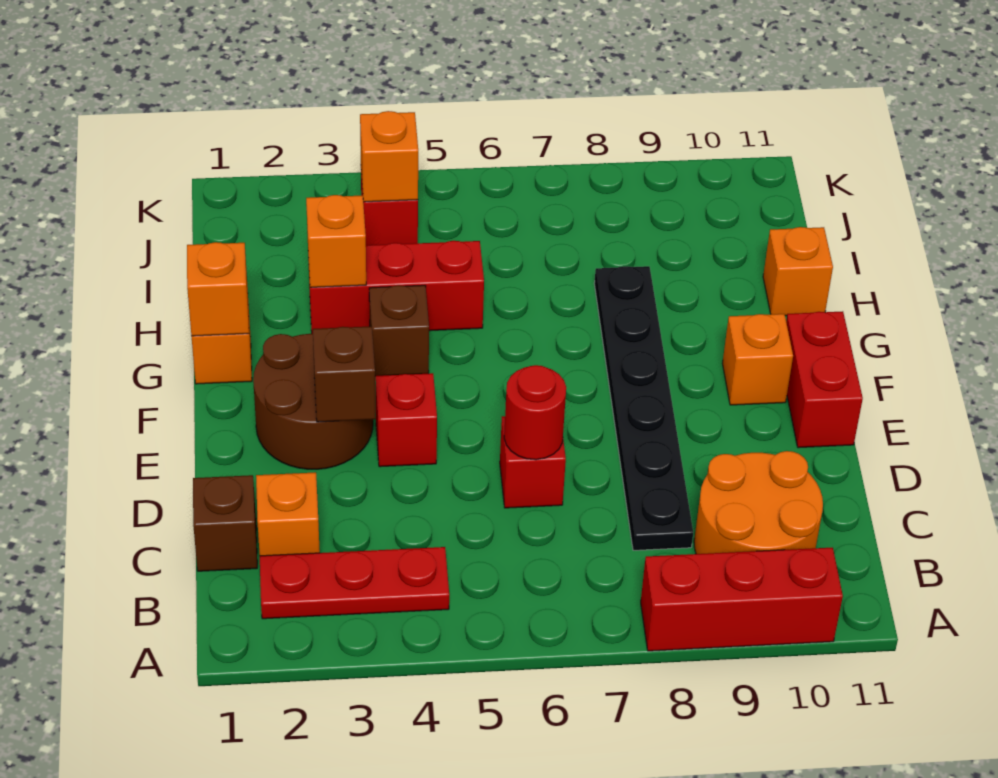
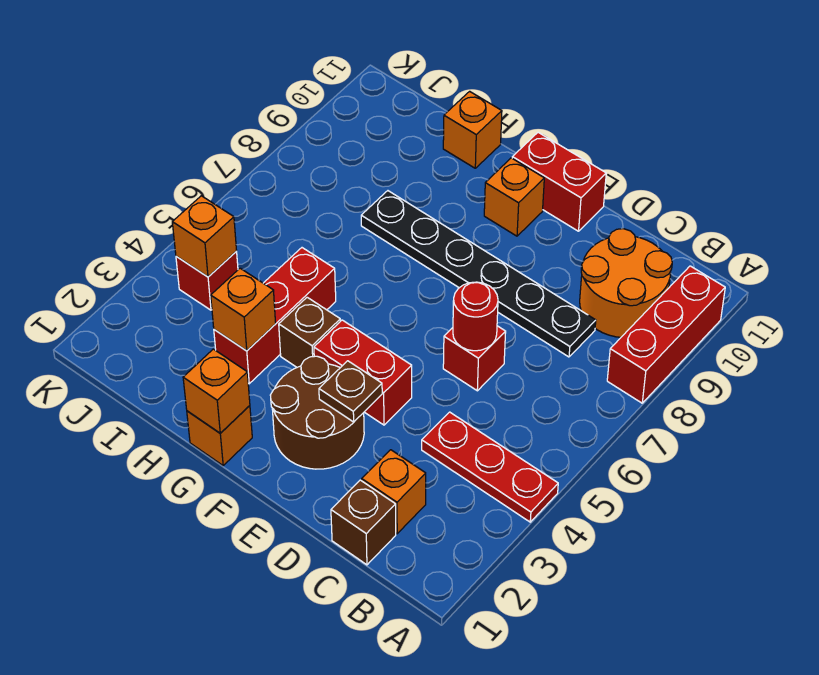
red 1x3 plate [260,547,449,619] -> red 1x3 plate turned to [422,412,558,522]
brown 1x1 brick [313,326,376,422] -> brown 1x1 plate [319,361,382,422]
red 1x1 brick [375,373,437,467] -> red 1x2 brick [314,320,412,425]

